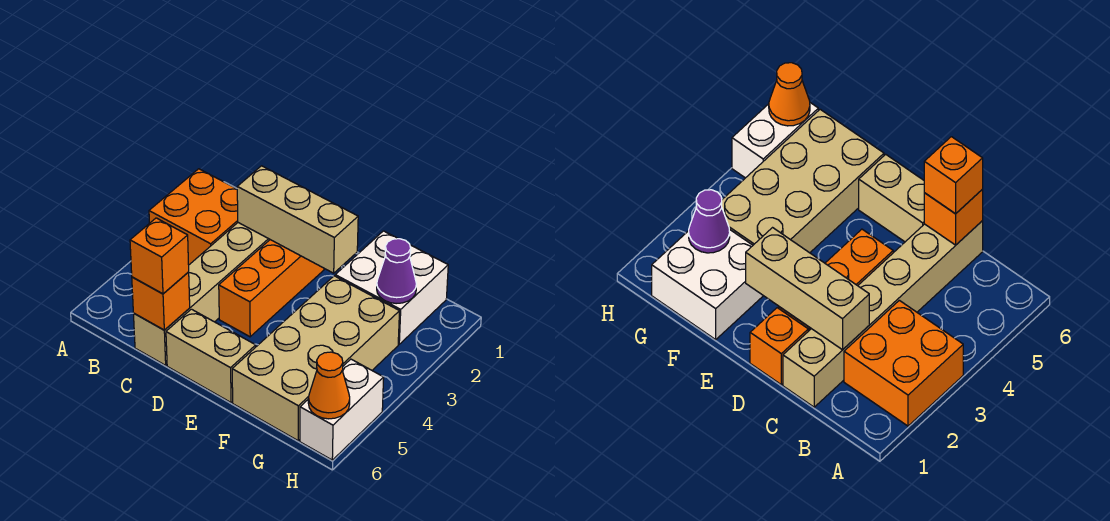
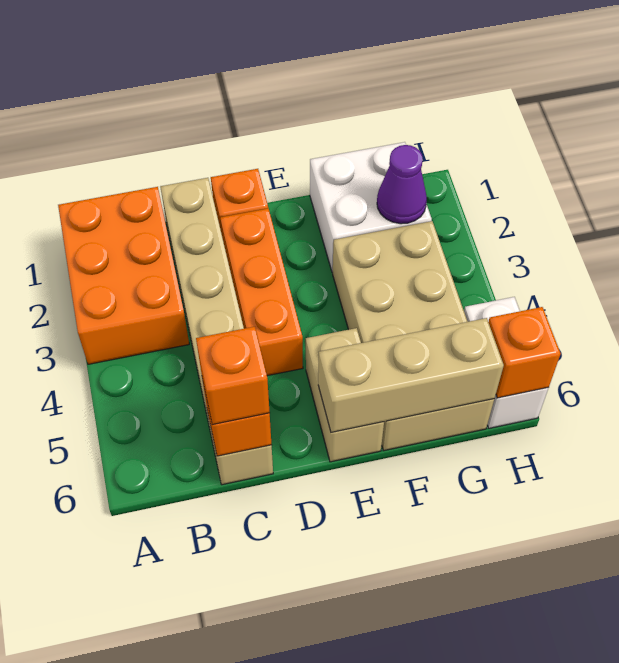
orange 2x2 brick [149,169,238,265] -> orange 2x3 brick [58,187,189,364]
tan 1x3 brick [237,166,358,273] -> tan 1x3 brick moved to [318,318,504,432]
tan 1x2 brick [166,309,256,403] -> tan 1x2 brick turned to [306,328,384,462]
orange 1x1 cone [308,352,350,419] -> orange 1x1 brick [488,307,561,398]

